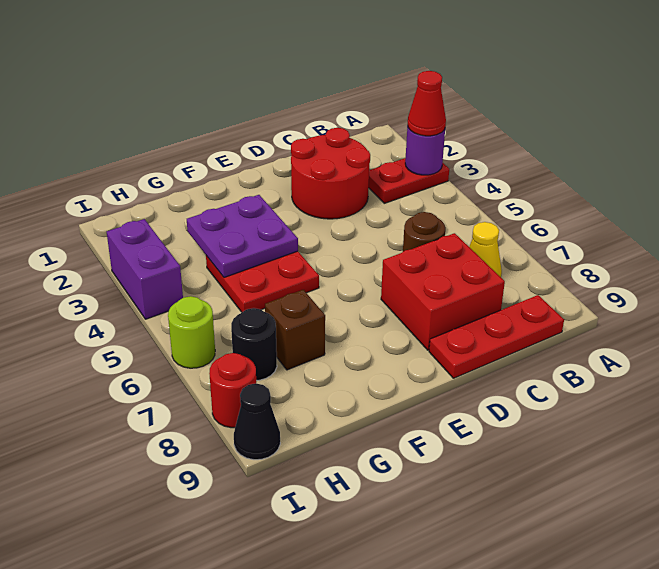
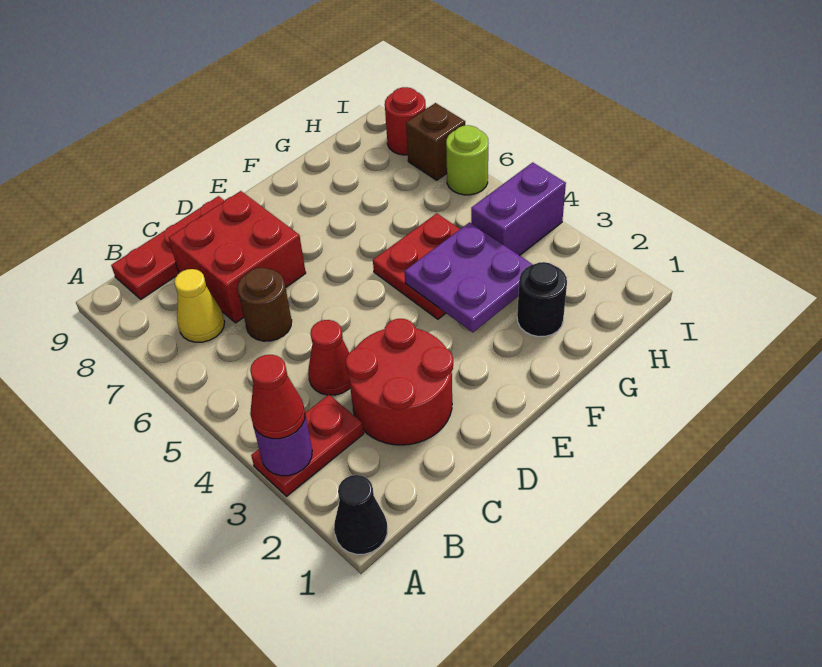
none -> red 1x1 cone [308,320,350,395]
brown 1x1 brick [265,290,325,370] -> brown 1x1 brick moved to [406,103,465,180]
black 1x1 round brick [231,308,277,380] -> black 1x1 round brick moved to [517,262,567,337]
purple 1x2 brick [107,219,183,319] -> purple 1x2 brick turned to [471,162,566,256]
black 1x1 cone [234,383,280,460] -> black 1x1 cone moved to [334,475,387,554]

